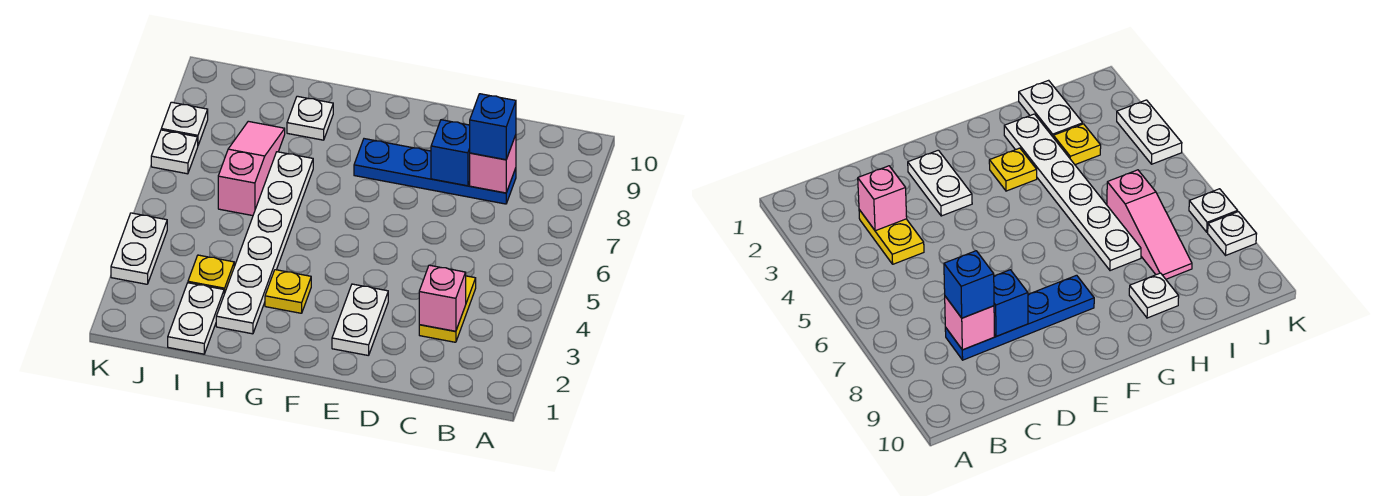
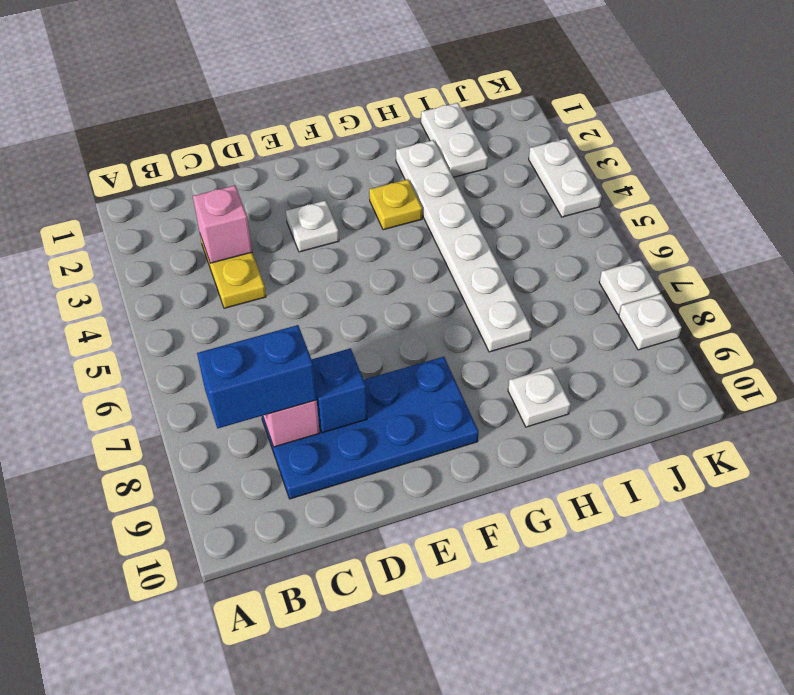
blue 1x4 plate [354,139,516,204] -> blue 2x4 plate [262,357,479,499]
blue 1x1 brick [470,94,516,160] -> blue 1x2 brick [197,325,317,428]
white 1x2 plate [332,284,388,356] -> white 1x1 plate [286,201,339,252]
yellow 1x1 plate [188,255,234,294] -> none
pink 1x3 slope [218,121,285,216] -> none

